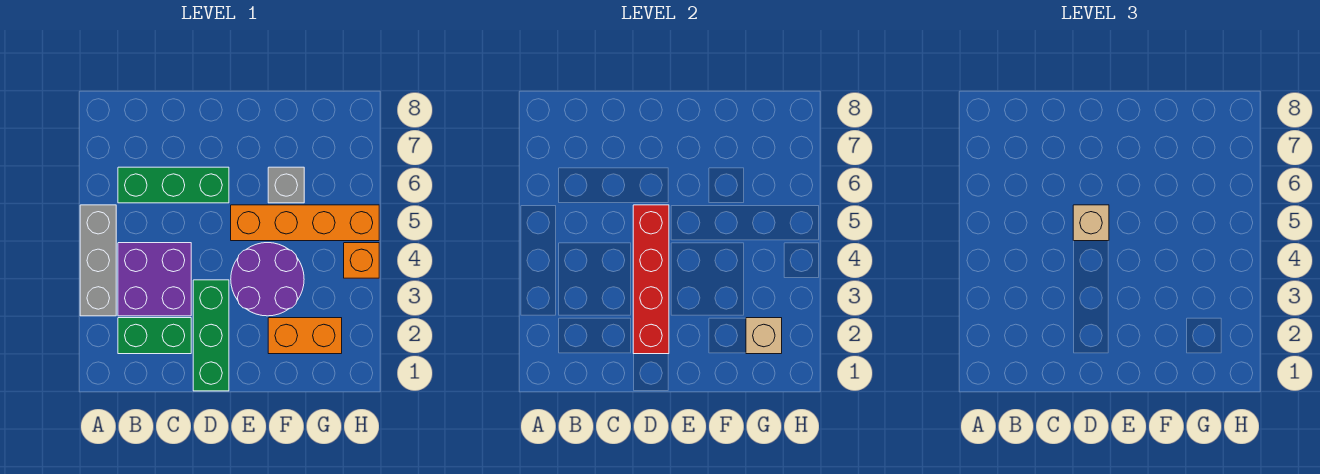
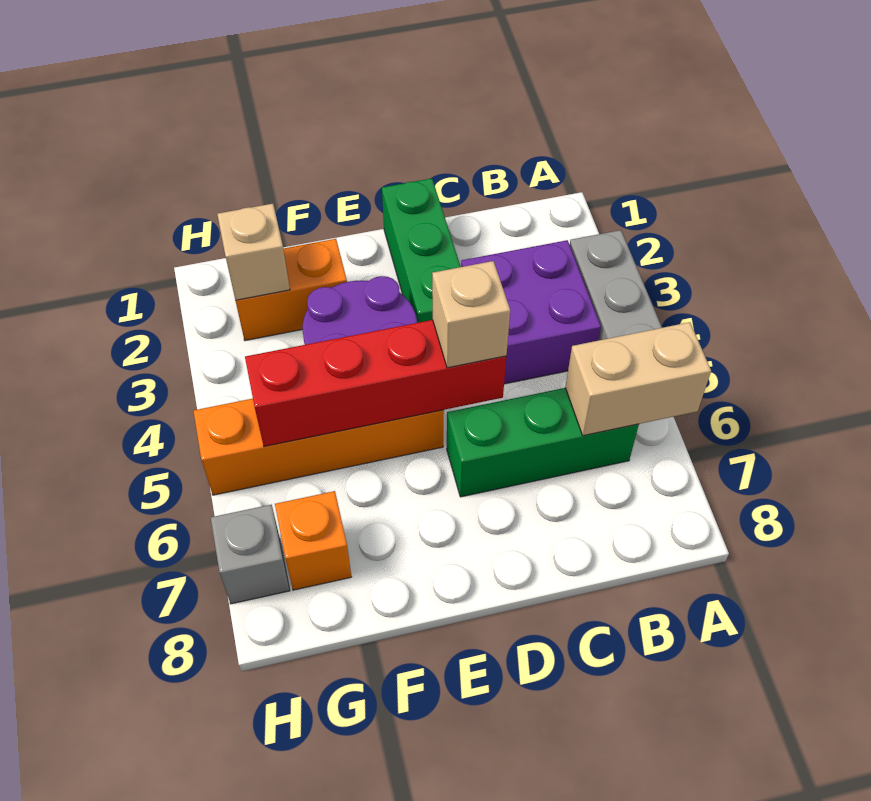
none -> tan 1x2 brick [565,322,711,436]
green 1x2 brick [118,318,191,354] -> none
red 1x4 brick [633,205,669,354] -> red 1x4 brick turned to [245,320,506,447]
grey 1x1 brick [268,167,304,203] -> grey 1x1 brick moved to [211,505,290,604]
orange 1x1 brick [344,243,379,278] -> orange 1x1 brick moved to [275,491,351,590]

